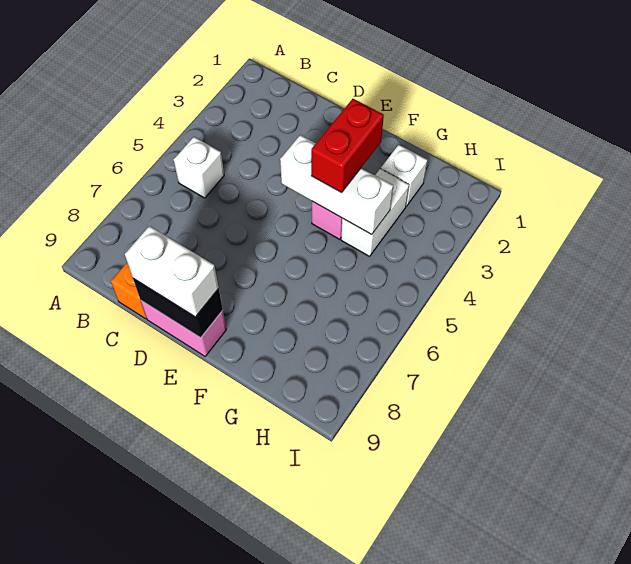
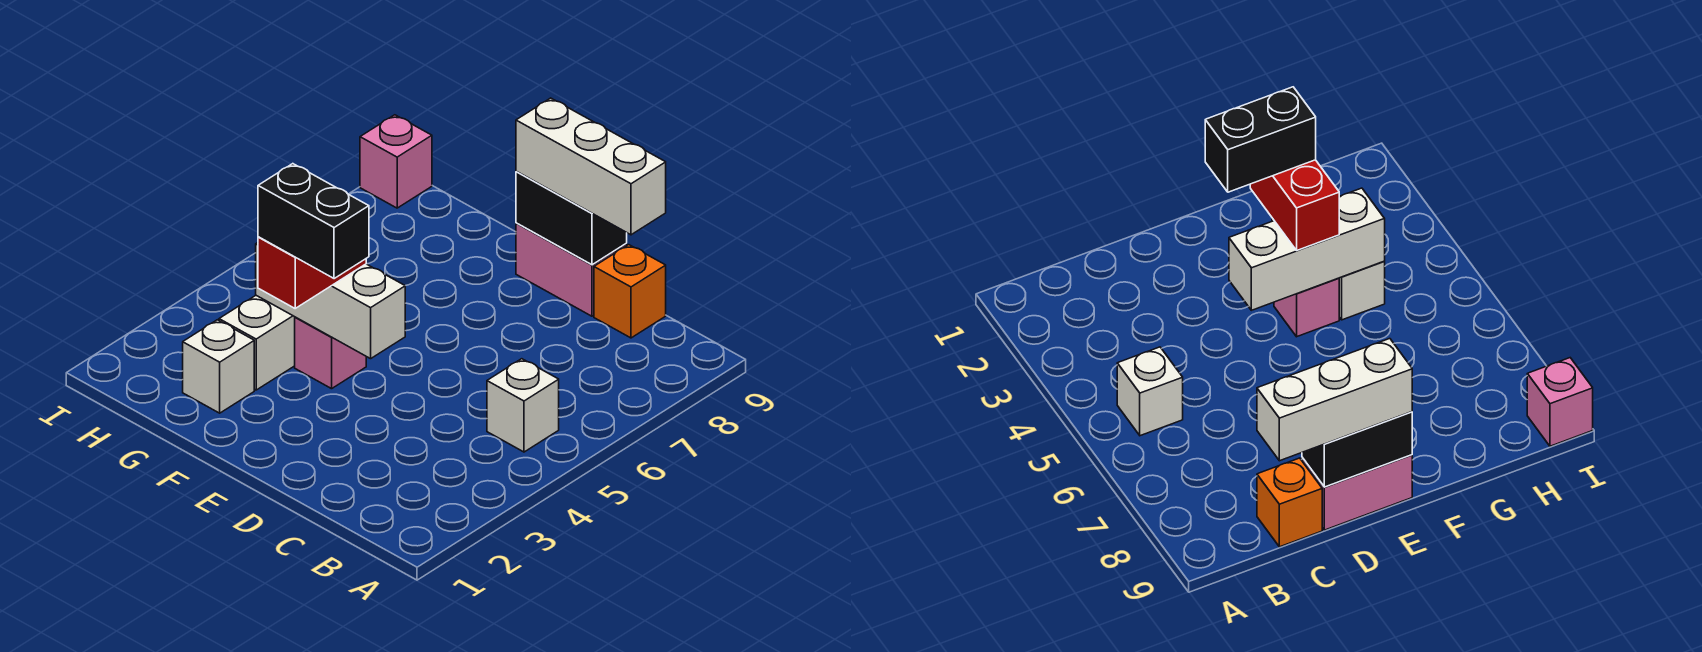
white 1x2 brick [125,226,219,317] -> white 1x3 brick [516,98,666,235]
none -> black 1x2 brick [258,164,369,279]
none -> pink 1x1 brick [360,115,432,208]

